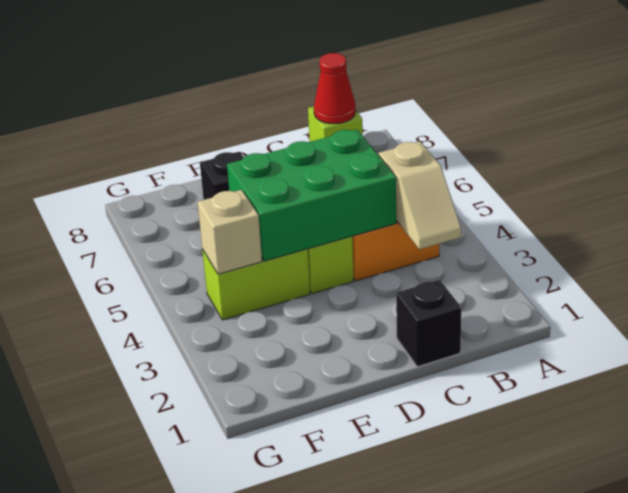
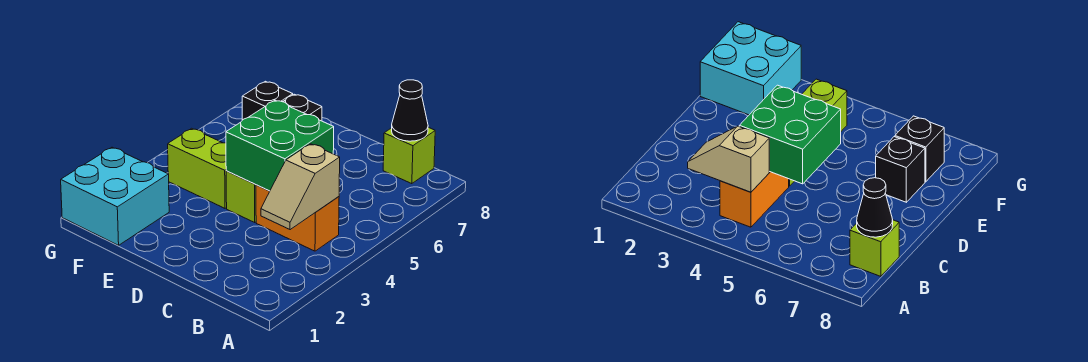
red 1x1 cone [314,53,356,124] -> black 1x1 cone [392,80,428,141]
black 1x1 brick [396,280,461,367] -> black 1x1 brick moved to [242,81,293,120]
green 2x3 brick [227,129,396,261] -> green 2x2 brick [226,100,334,191]
none -> cyan 2x2 brick [61,147,169,245]
tan 1x1 brick [198,190,262,274] -> none

